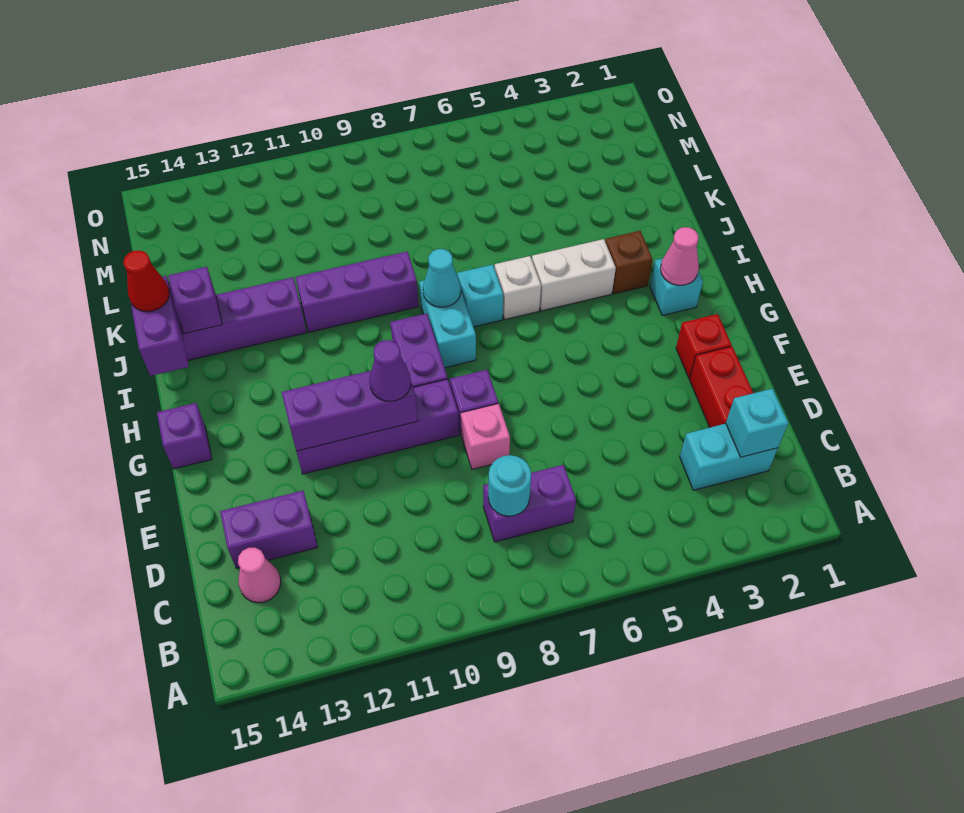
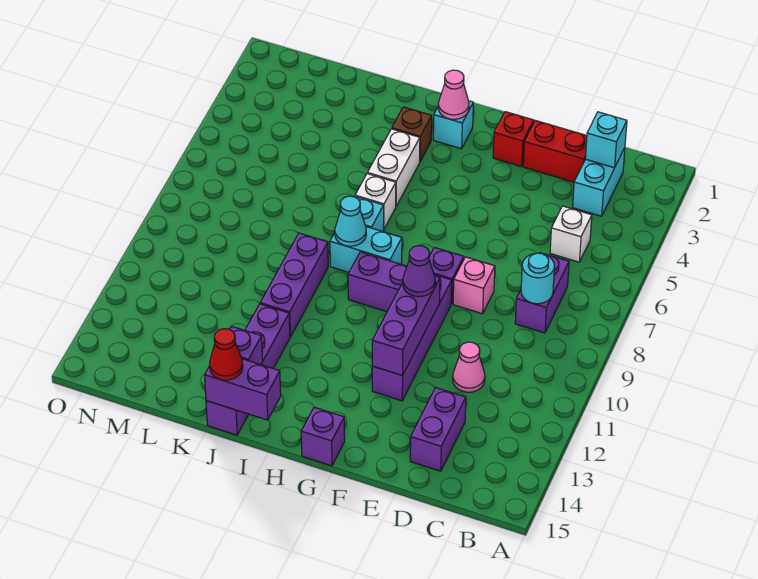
none -> white 1x1 brick [550,206,592,262]
pink 1x1 cone [238,548,281,603] -> pink 1x1 cone moved to [453,342,485,392]

